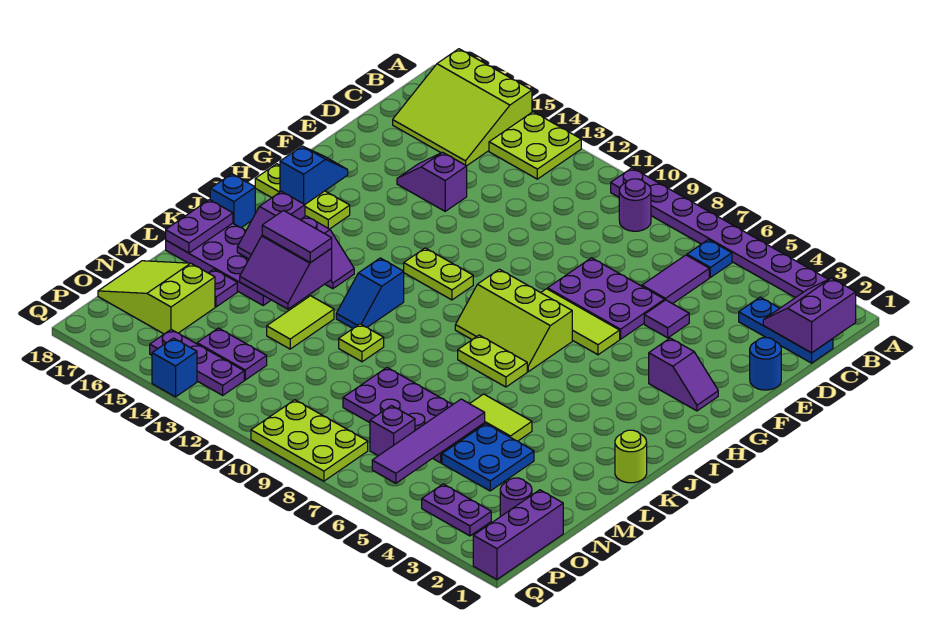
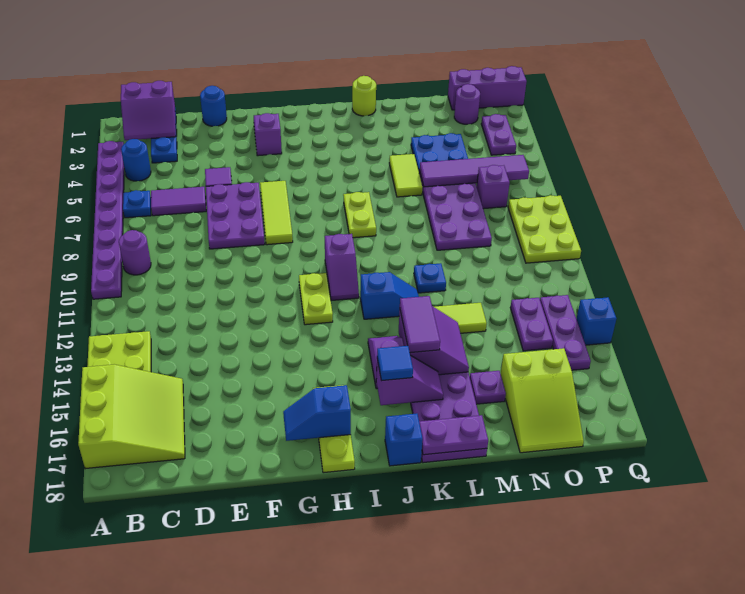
none -> blue 1x1 round brick [121,139,151,181]
purple 1x2 slope [397,152,467,211] -> purple 1x2 slope moved to [325,234,359,301]
lime 2x3 slope [455,269,572,372] -> none
none -> blue 1x1 tile [377,346,413,381]
lime 1x1 plate [339,324,384,362] -> blue 1x1 plate [414,263,446,293]

